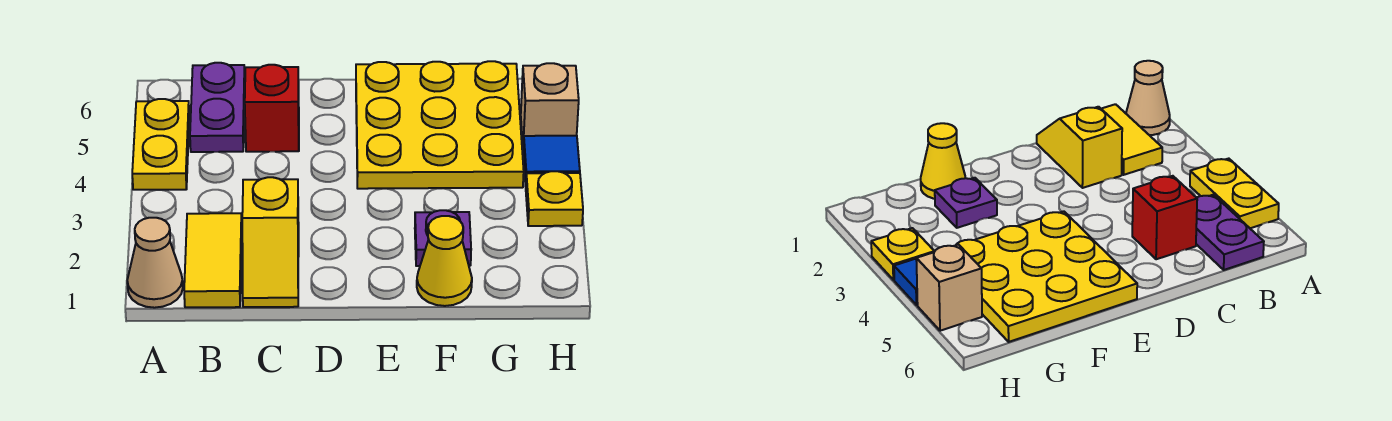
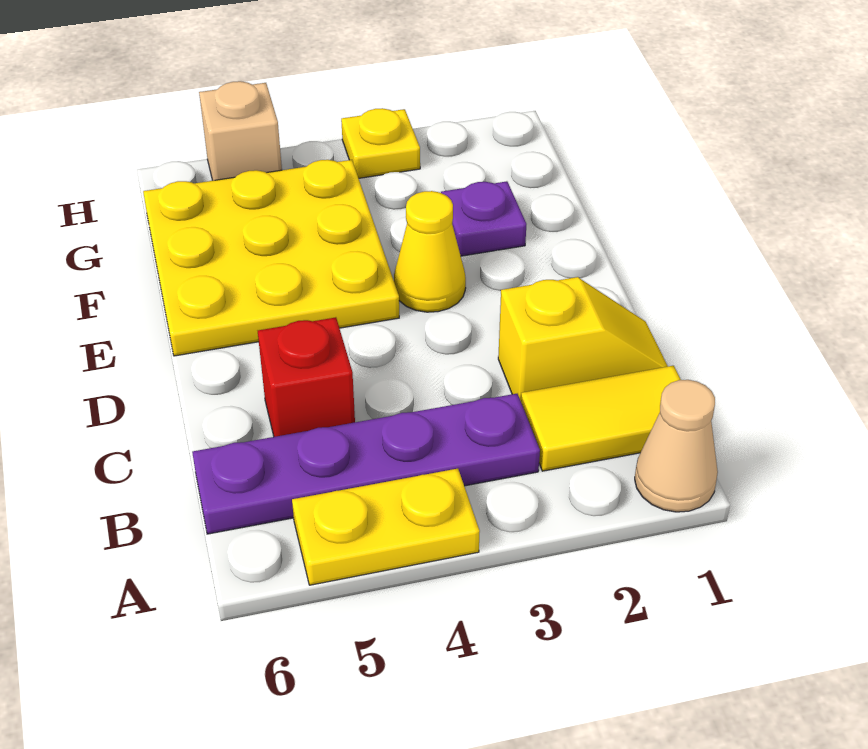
purple 1x2 plate [190,63,245,152] -> purple 1x4 plate [192,394,540,534]
yellow 1x1 cone [417,216,472,306] -> yellow 1x1 cone moved to [394,191,466,312]
blue 1x1 tile [523,136,580,186] -> none

